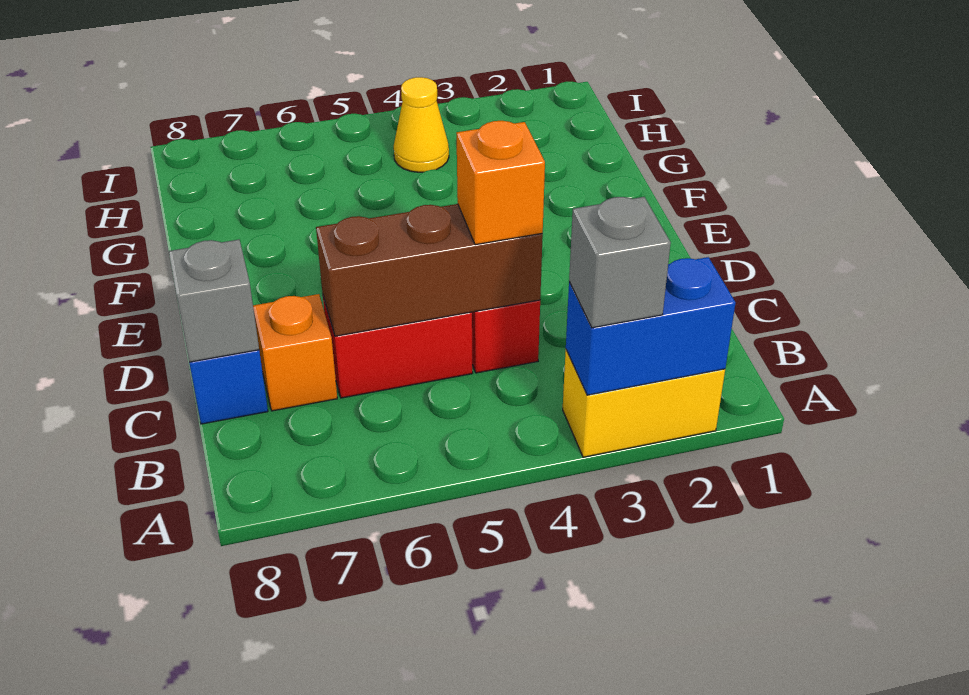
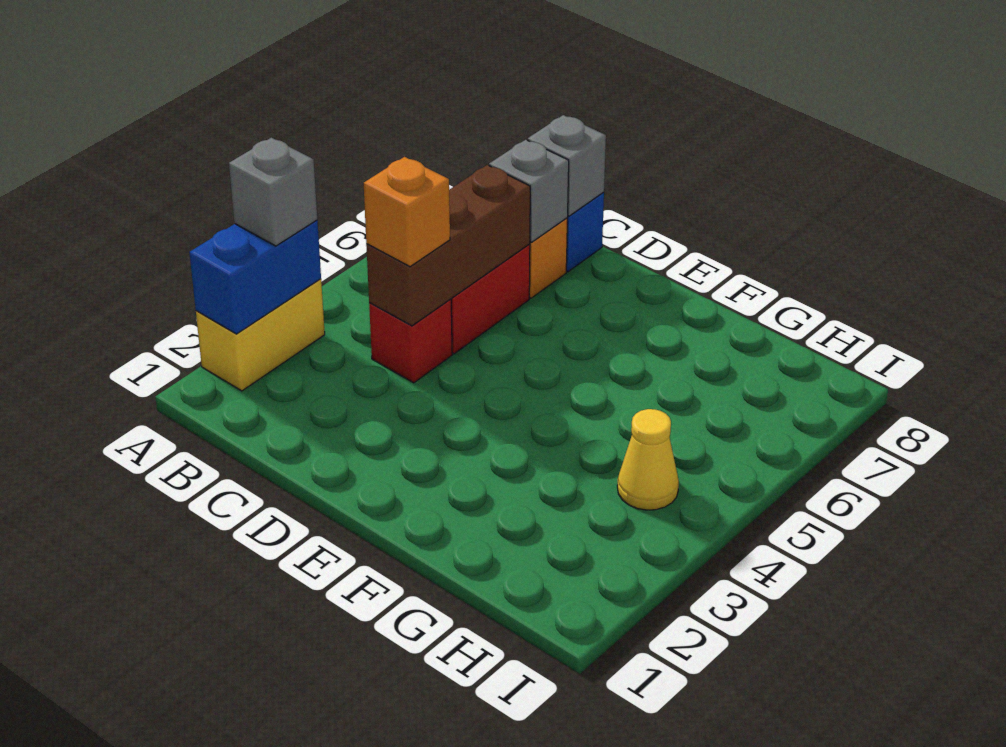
none -> grey 1x1 brick [489,140,569,242]

